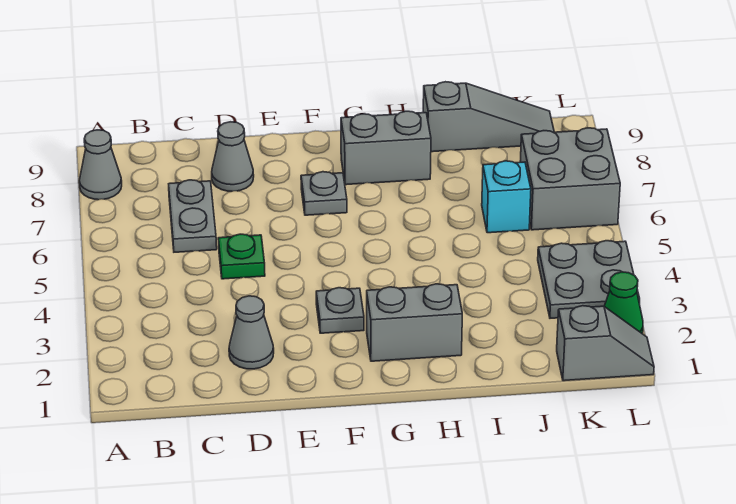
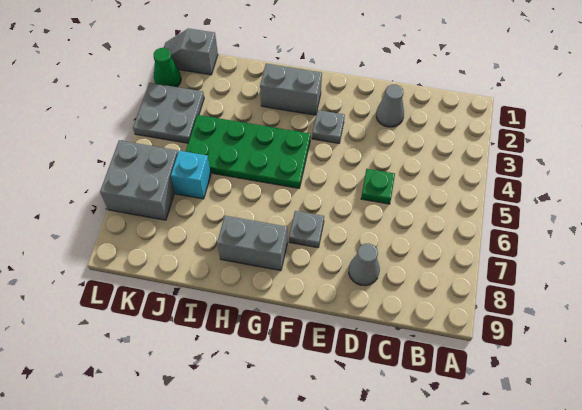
grey 1x1 cone [79,130,122,200] -> none
grey 1x2 plate [169,180,217,252] -> none
none -> green 2x4 plate [186,115,311,188]
grey 1x3 slope [423,82,554,152] -> none

